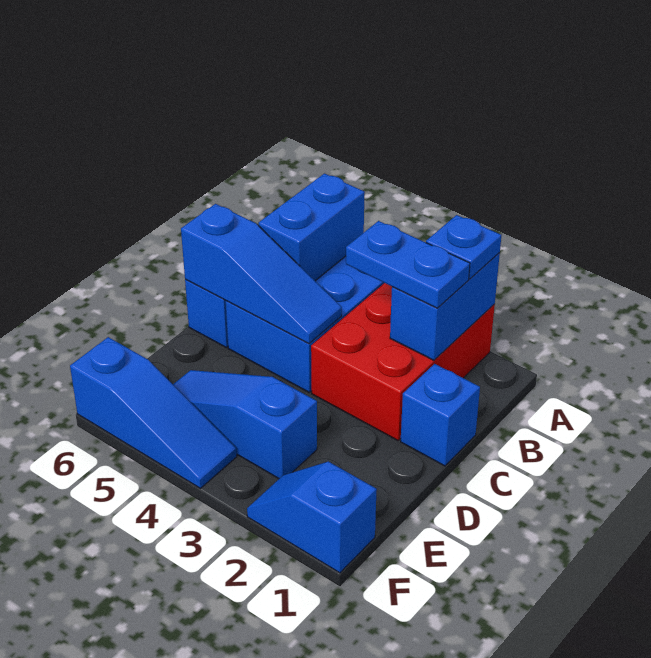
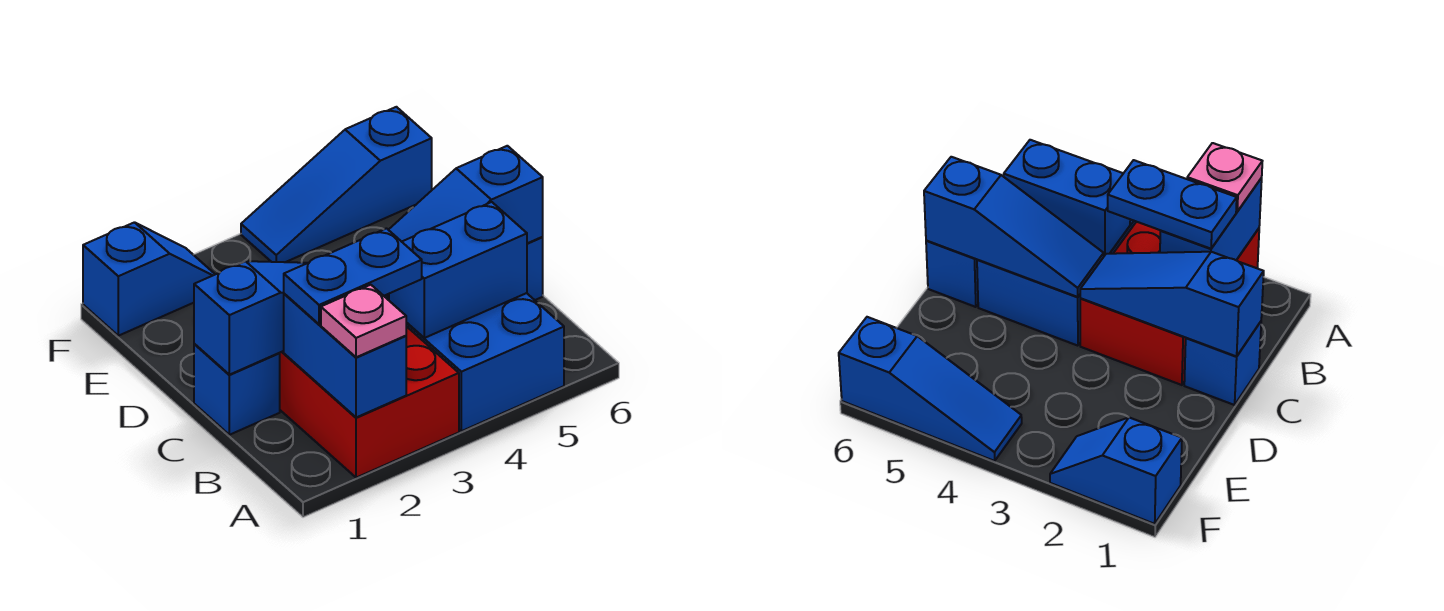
blue 1x1 plate [426,215,501,279] -> pink 1x1 plate [321,285,406,357]
blue 1x2 brick [259,174,365,281] -> blue 1x2 brick turned to [389,202,527,338]
blue 1x3 slope [173,370,317,479] -> blue 1x3 slope moved to [194,261,385,375]

